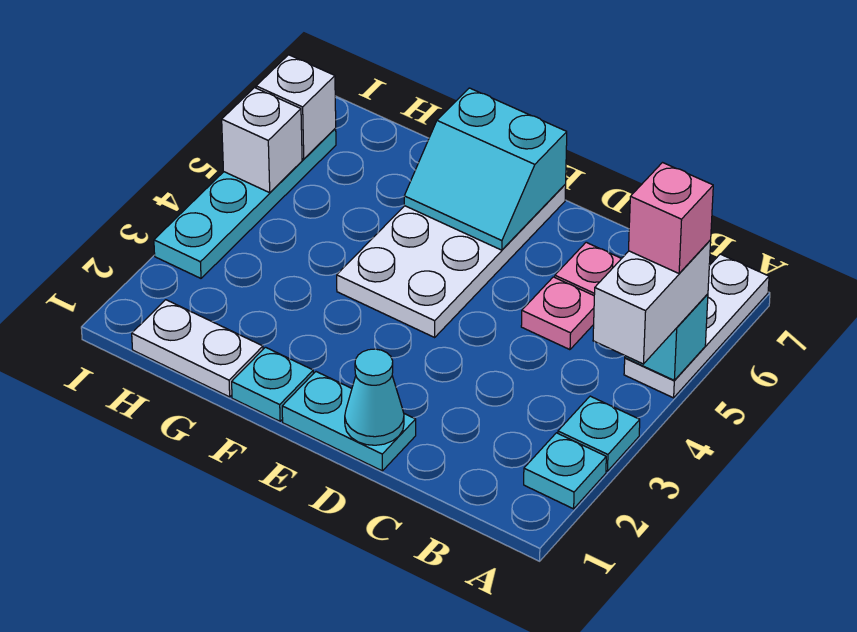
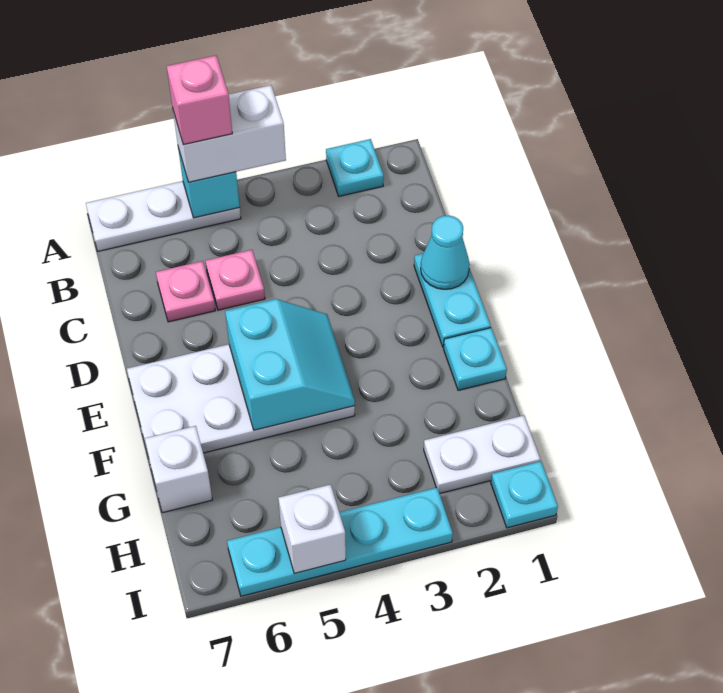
cyan 1x1 plate [558,396,640,471] -> cyan 1x1 plate moved to [491,461,558,528]
cyan 2x2 slope [404,88,567,250] -> cyan 2x2 slope moved to [225,299,355,430]
white 1x2 plate [132,300,263,397] -> white 1x2 plate turned to [424,415,540,494]
white 1x1 brick [256,55,336,159] -> white 1x1 brick moved to [145,426,212,513]

